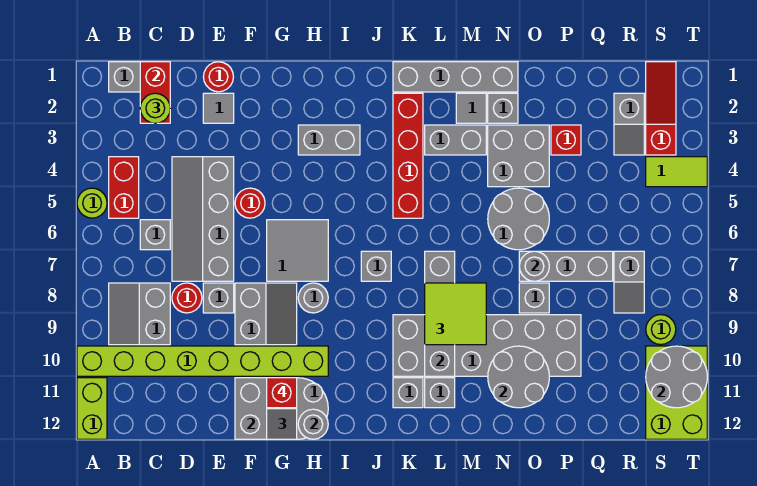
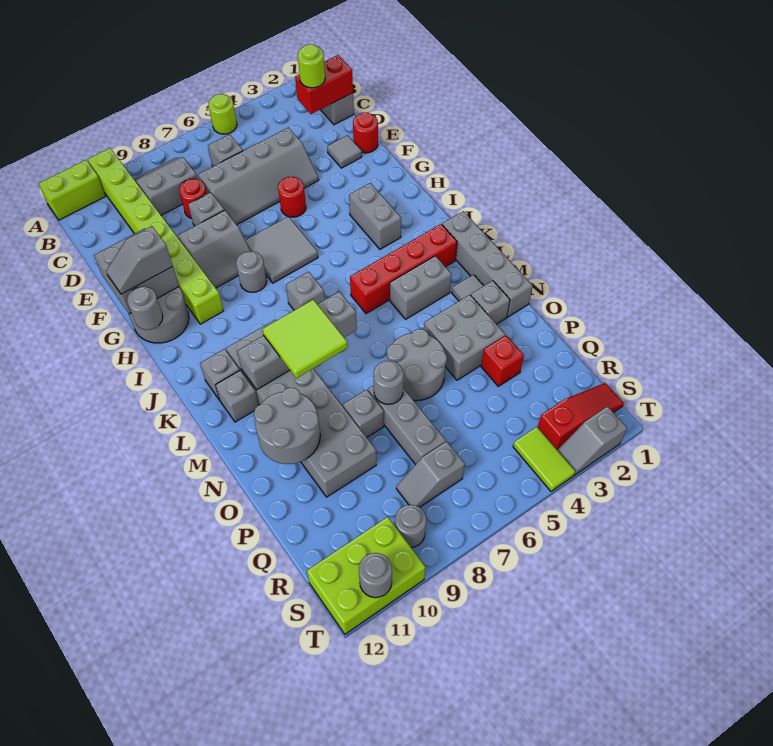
red 1x2 brick [109,157,139,218] -> none
grey 2x4 slope [172,157,234,281] -> grey 2x4 slope turned to [198,127,319,225]
red 1x1 brick [267,378,297,408] -> none
grey 1x2 brick [425,125,486,155] -> grey 1x2 brick turned to [390,256,452,319]
grey 1x2 slope [614,93,644,155] -> grey 1x2 slope moved to [558,406,627,475]
lime 1x1 round brick [646,315,676,345] -> grey 1x1 round brick [395,505,426,547]
grey 2x2 round brick [646,346,707,408] -> grey 1x1 round brick [359,553,392,598]

